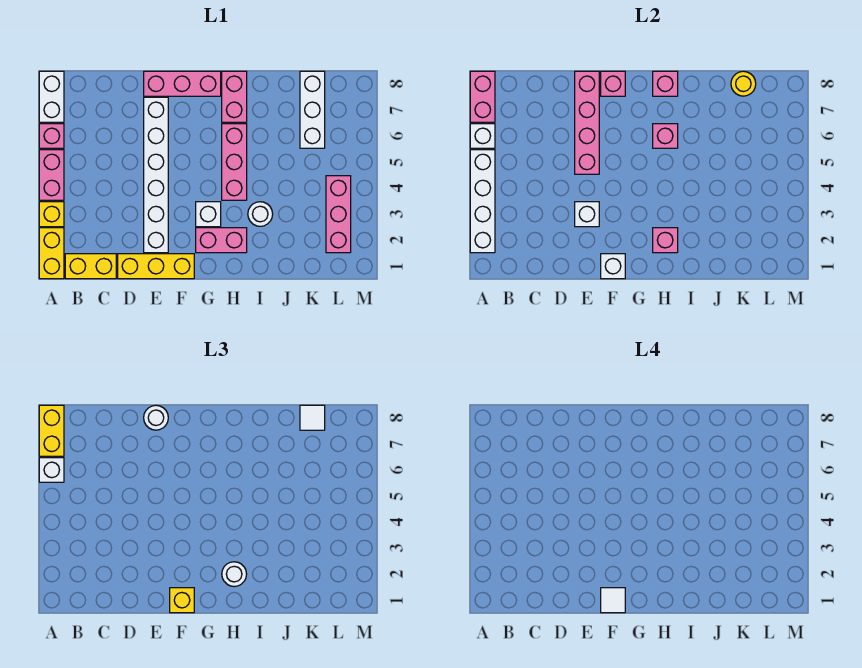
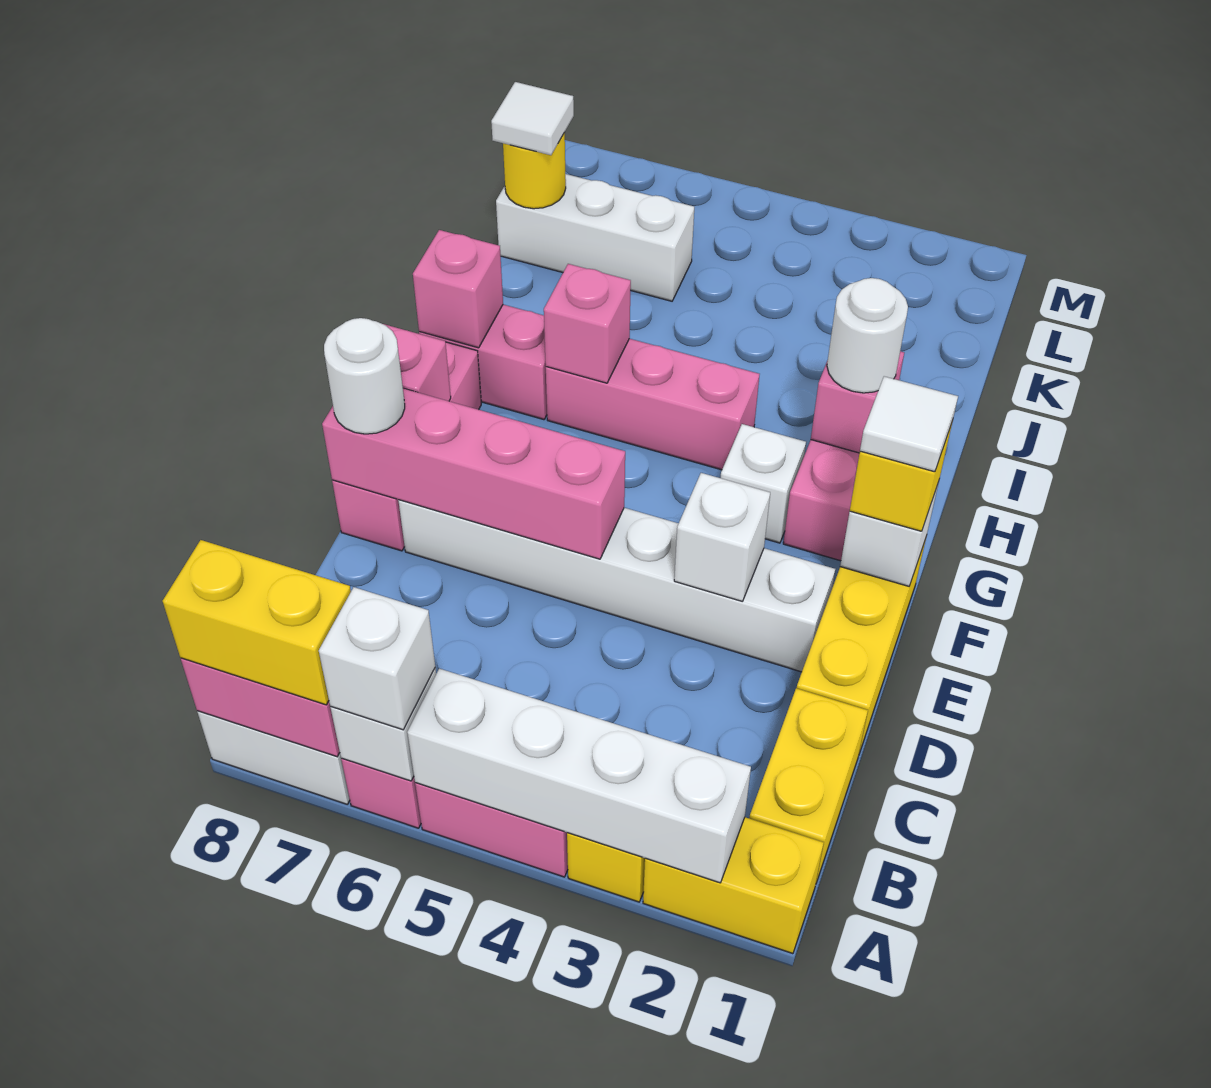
white 1x1 round brick [248,202,273,226] -> none
pink 1x3 brick [326,176,351,253] -> none

